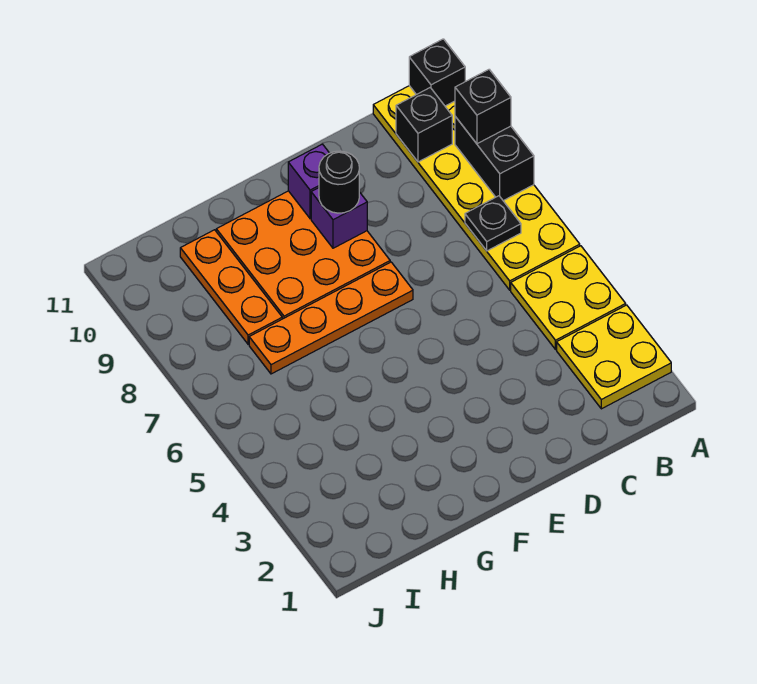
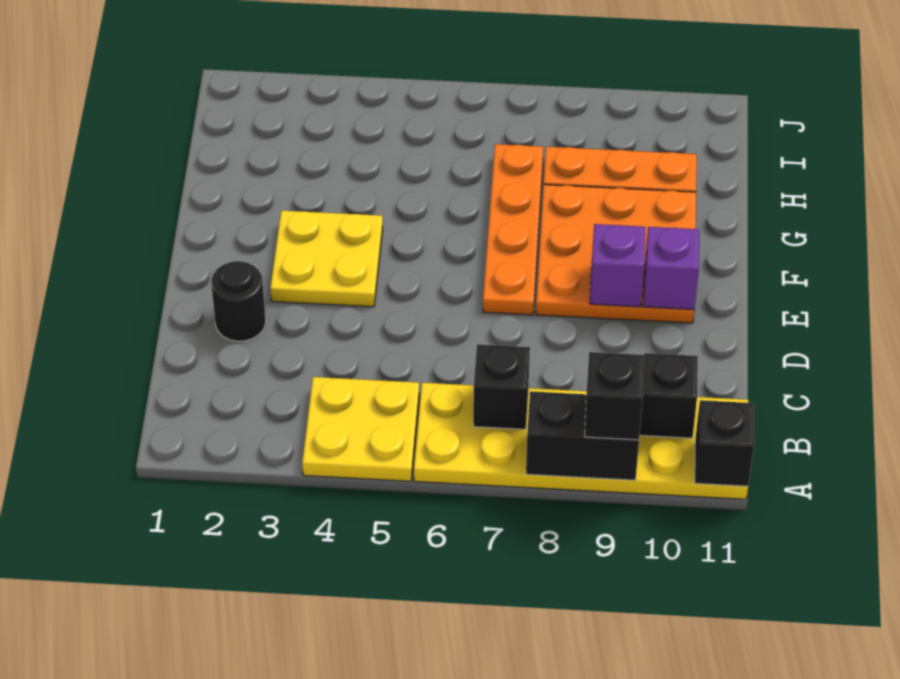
yellow 2x2 plate [557,305,671,409] -> yellow 2x2 plate moved to [270,211,383,307]
black 1x1 plate [465,196,521,251] -> black 1x1 brick [473,344,530,429]
black 1x1 round brick [319,151,359,213] -> black 1x1 round brick moved to [211,261,266,341]

